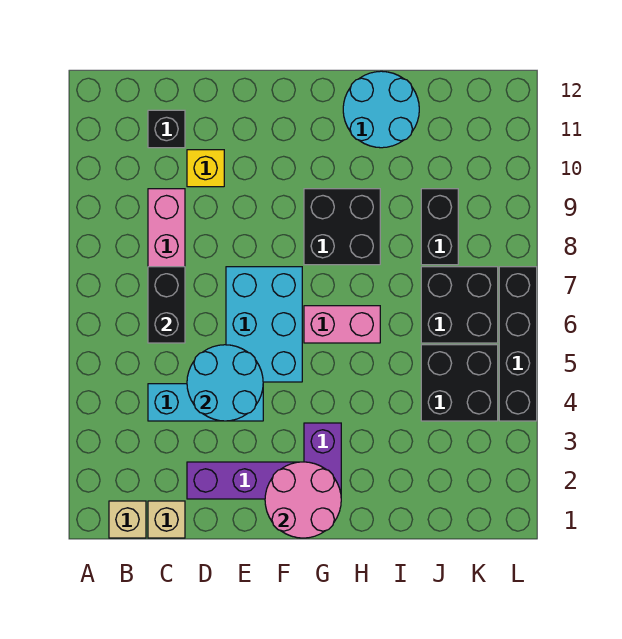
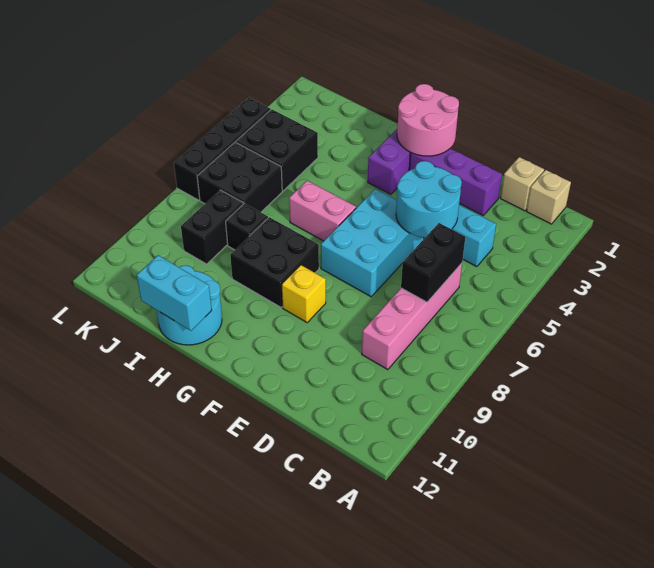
black 1x1 brick [148,110,185,148] -> black 1x1 brick moved to [226,203,268,250]
yellow 1x1 brick [187,150,224,187] -> yellow 1x1 brick moved to [282,265,326,322]
none -> cyan 1x2 brick [137,255,212,331]

